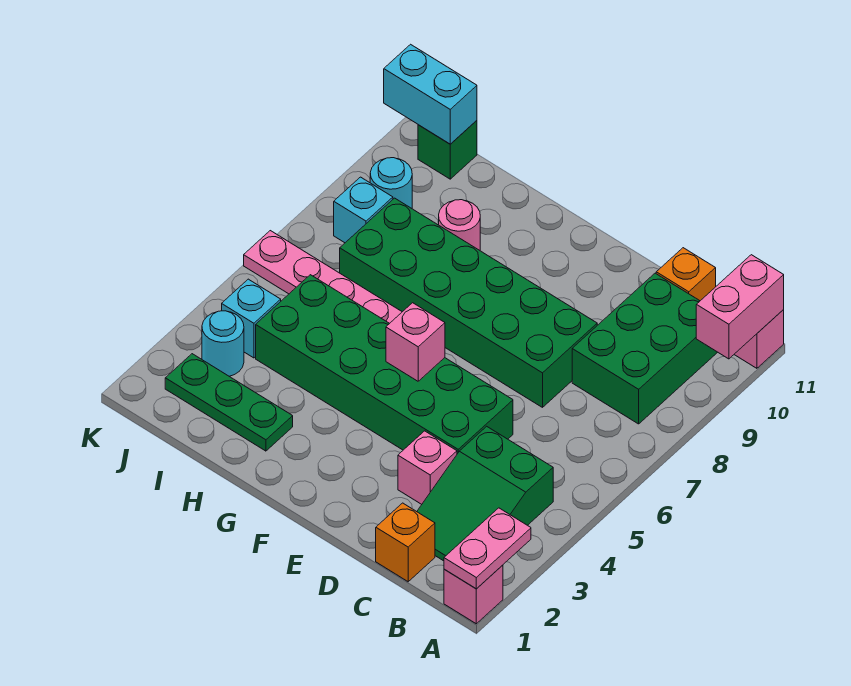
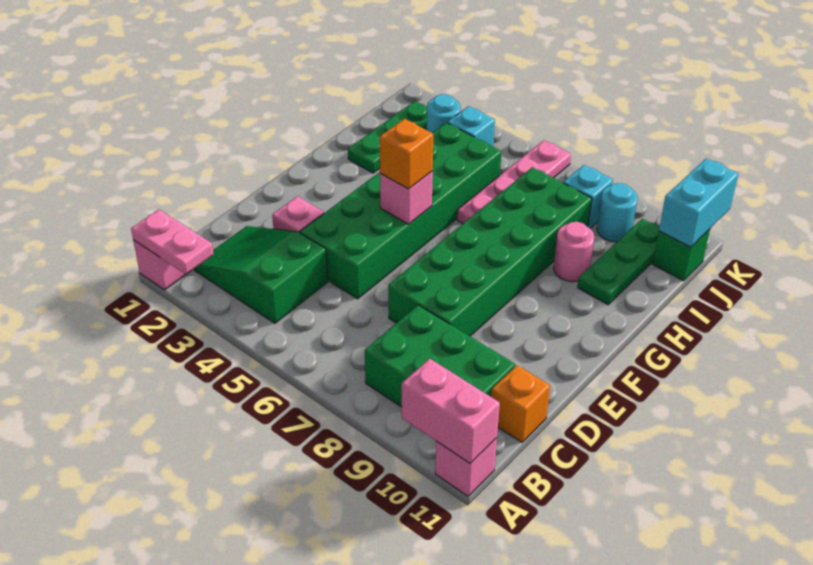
orange 1x1 brick [376,503,435,582] -> orange 1x1 brick moved to [380,119,433,189]
none -> green 1x3 plate [578,219,659,305]

